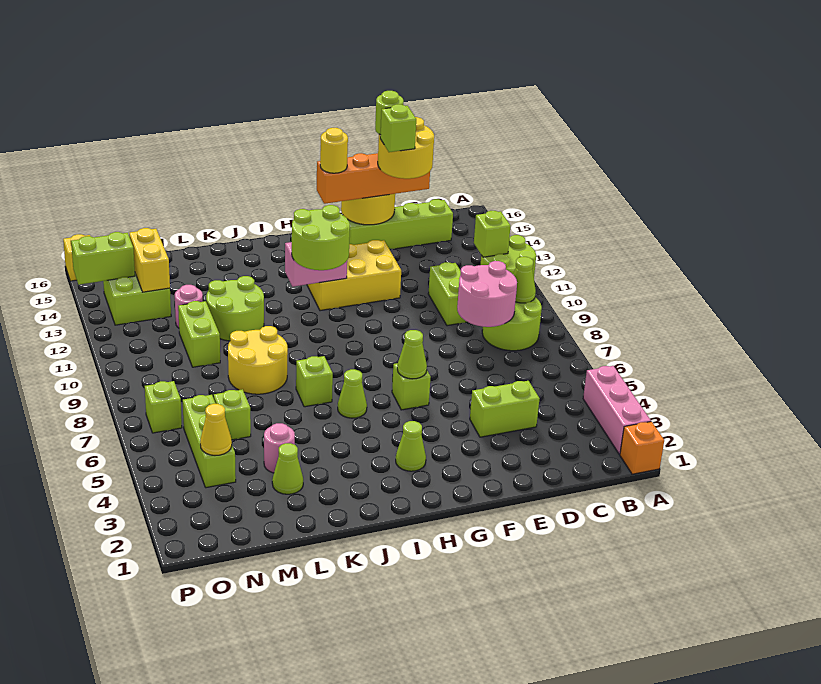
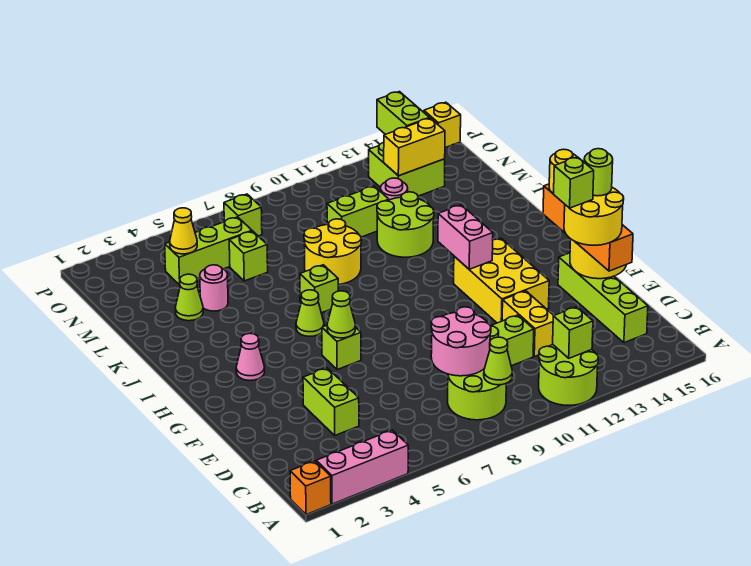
none -> yellow 1x2 brick [502,291,554,357]
lime 1x1 cone [396,421,426,471] -> pink 1x1 cone [236,333,265,381]
lime 2x2 round brick [292,205,350,270] -> none

